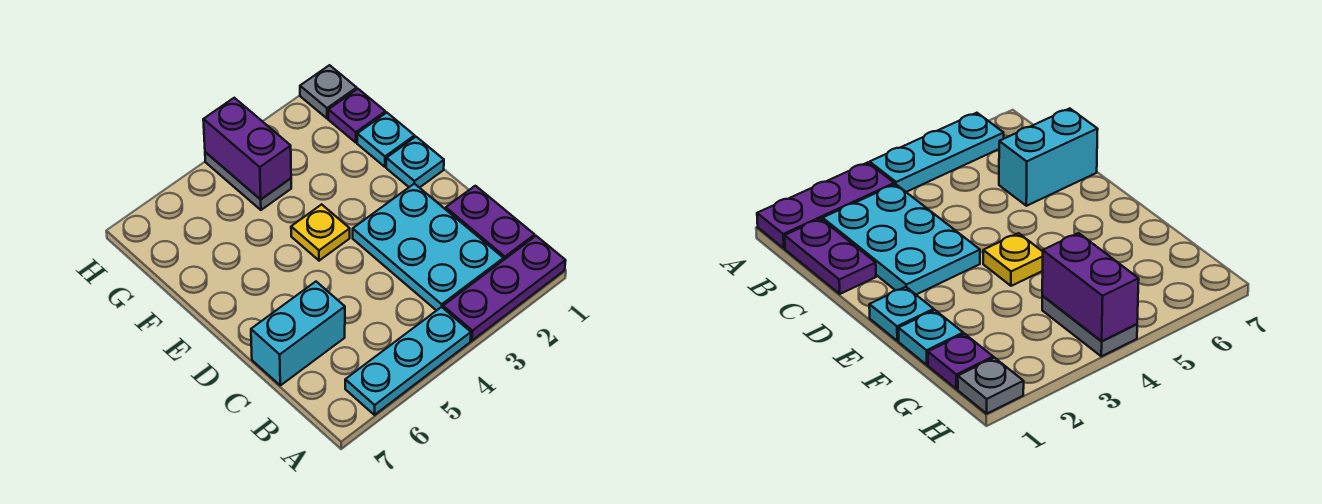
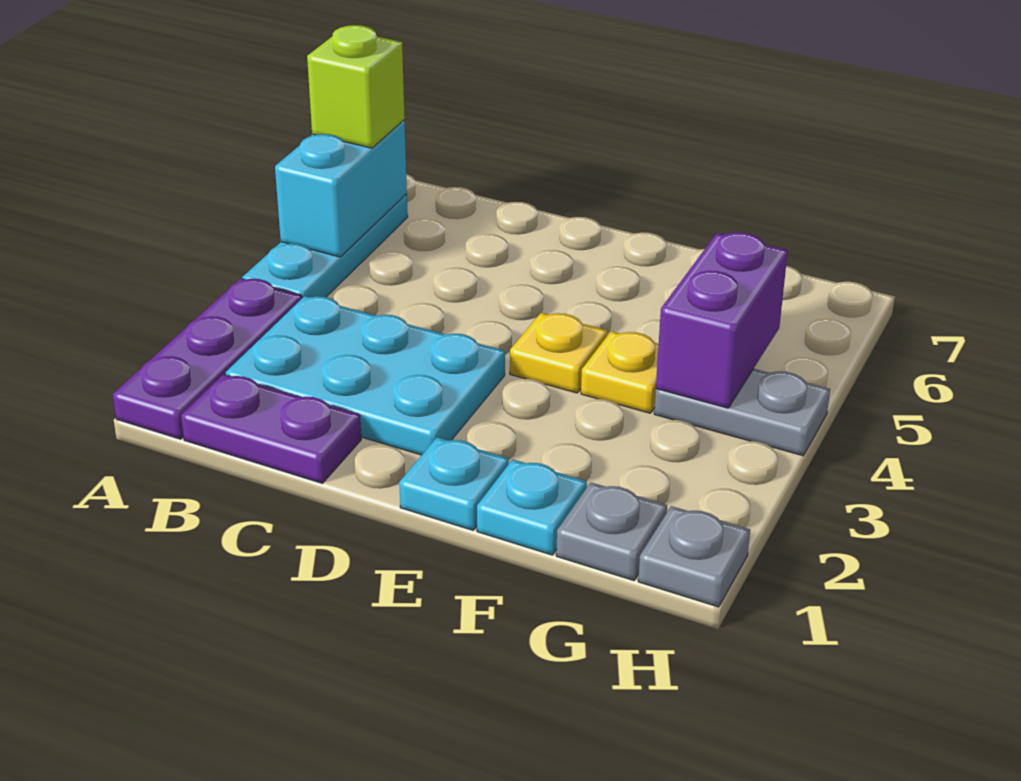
none -> lime 1x1 brick [307,25,405,148]
cyan 1x2 brick [251,282,345,385] -> cyan 1x2 brick moved to [275,120,407,257]
none -> yellow 1x1 plate [581,331,659,413]
purple 1x1 plate [328,89,385,142] -> grey 1x1 plate [556,483,667,580]
purple 1x2 brick [203,98,291,200] -> purple 1x2 brick turned to [656,232,788,408]

